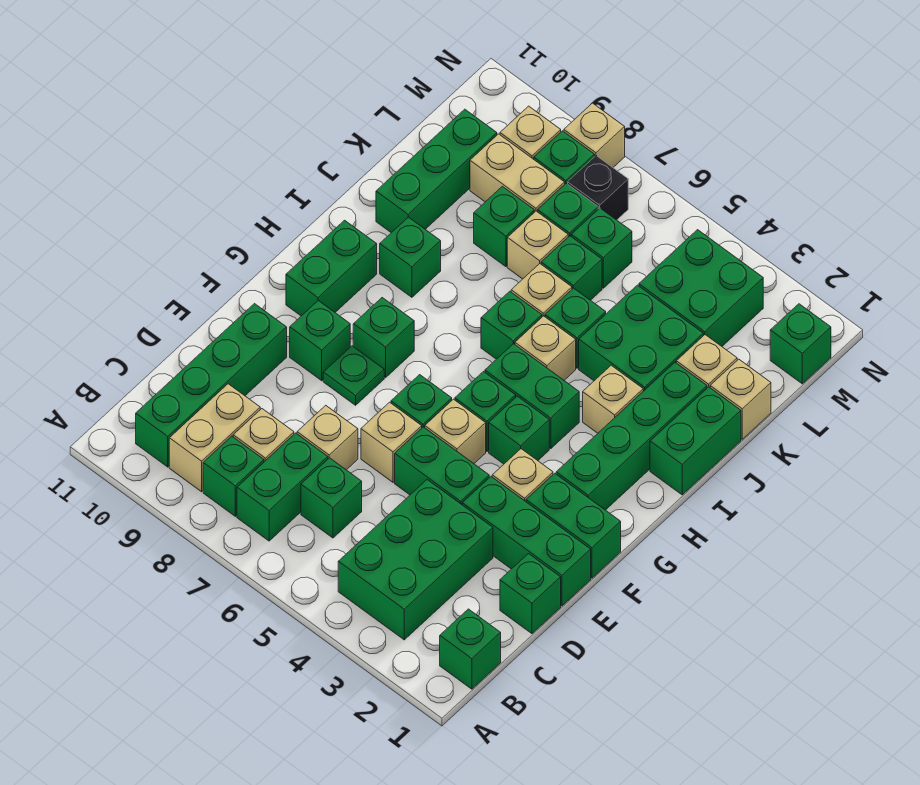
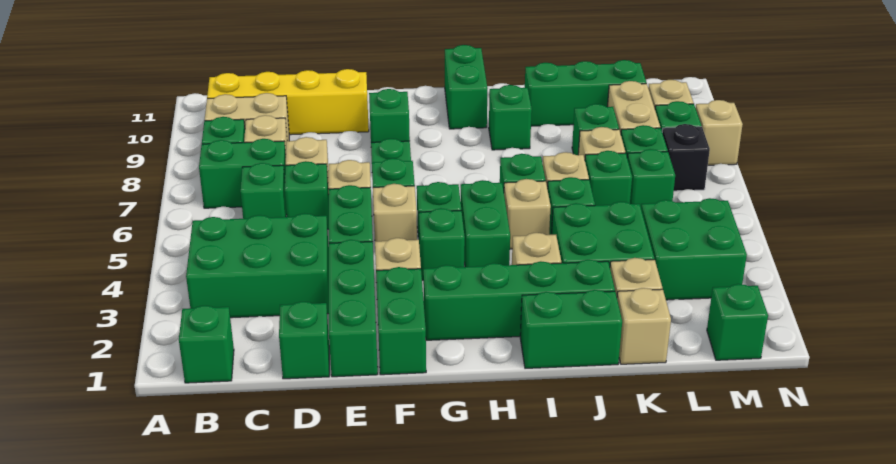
green 1x4 brick [136,304,287,467] -> yellow 1x4 brick [207,69,369,135]
green 1x1 brick [353,298,414,377] -> green 1x1 brick moved to [285,161,329,229]
green 1x2 brick [286,220,377,316] -> green 1x2 brick turned to [445,45,488,129]

